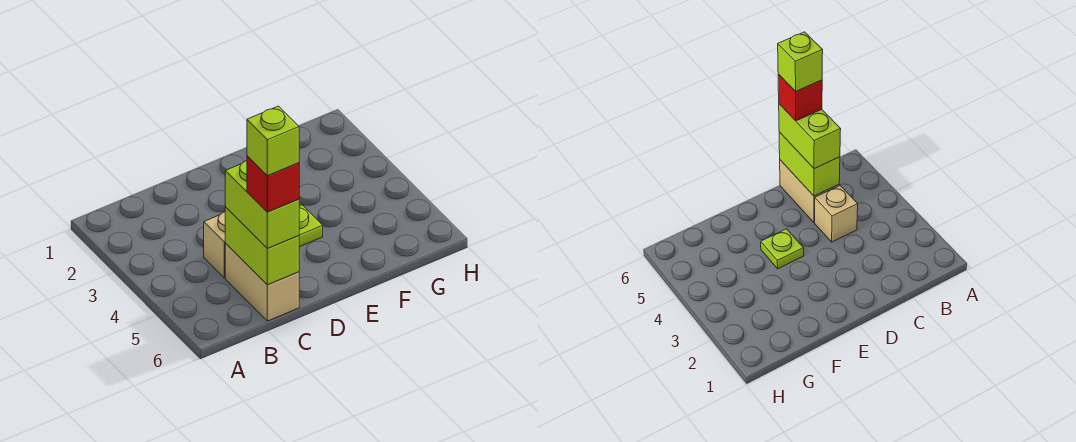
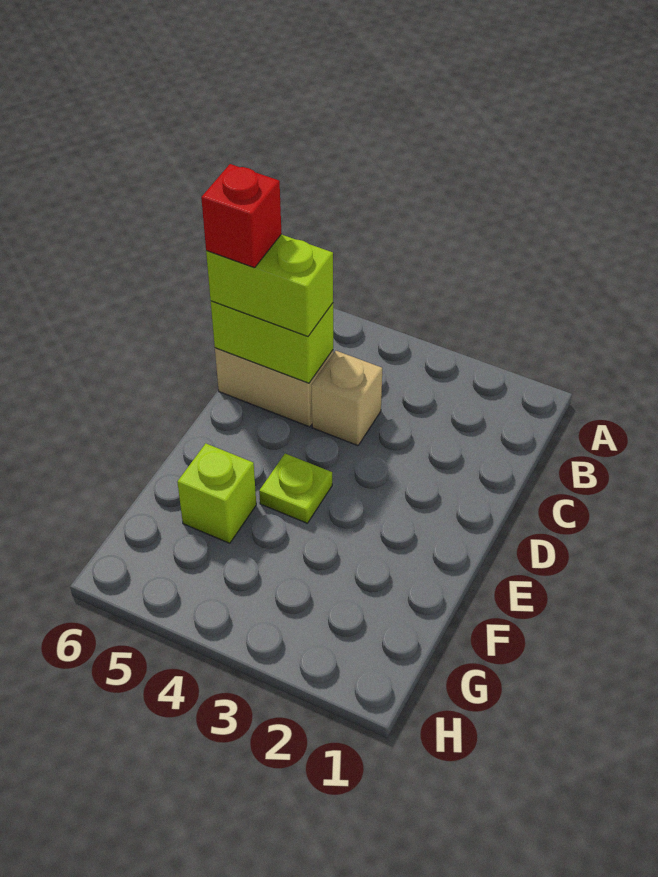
lime 1x1 brick [247,106,299,176] -> lime 1x1 brick moved to [177,443,256,543]

